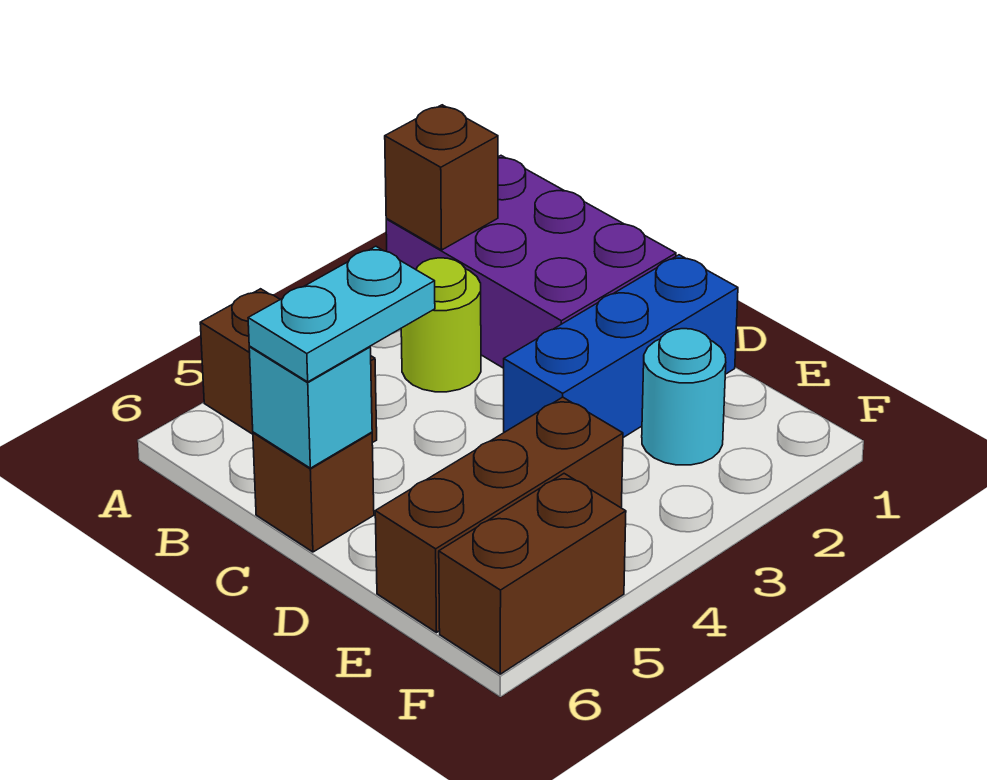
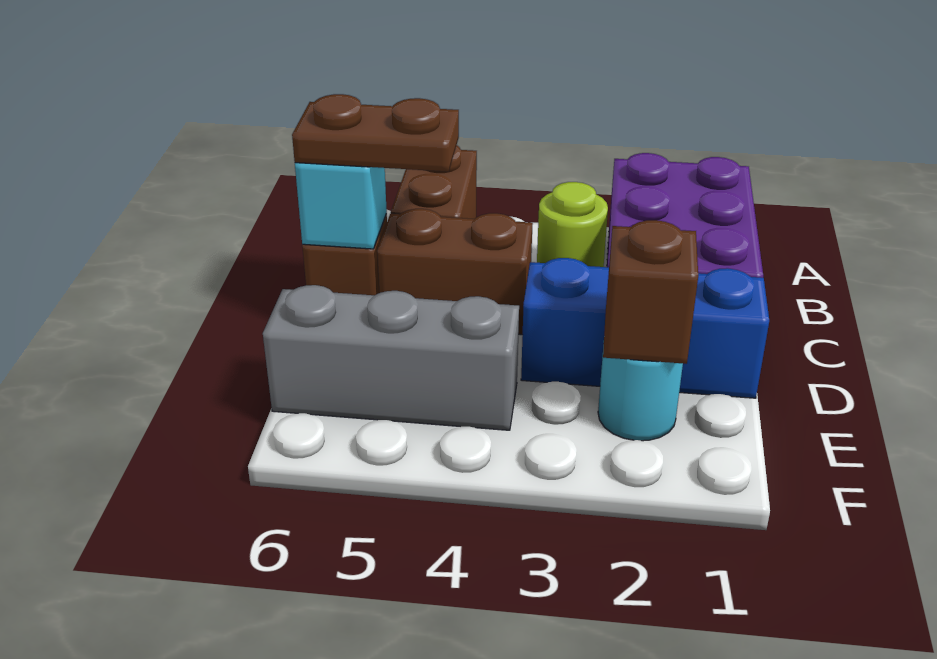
brown 1x1 brick [385,105,498,250] -> brown 1x1 brick moved to [603,220,698,364]
cyan 1x2 plate [248,246,435,382] -> brown 1x2 plate [292,94,459,172]
brown 1x3 brick [375,397,623,632] -> grey 1x3 brick [263,285,519,430]
brown 1x2 brick [439,474,626,674] -> brown 1x2 brick moved to [377,209,533,335]

